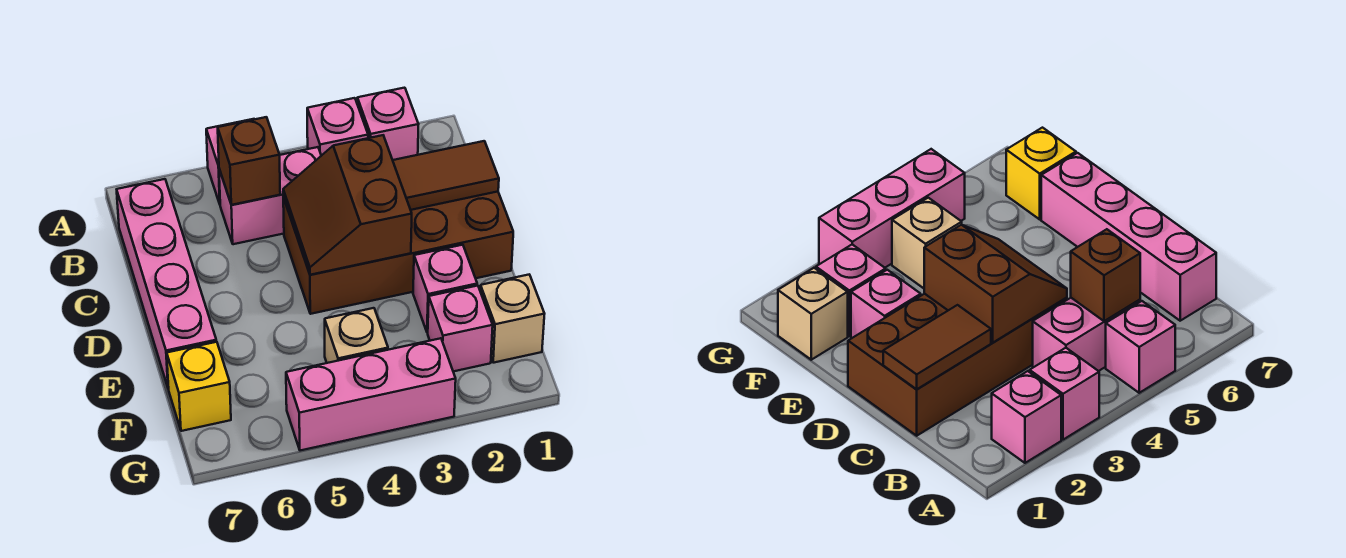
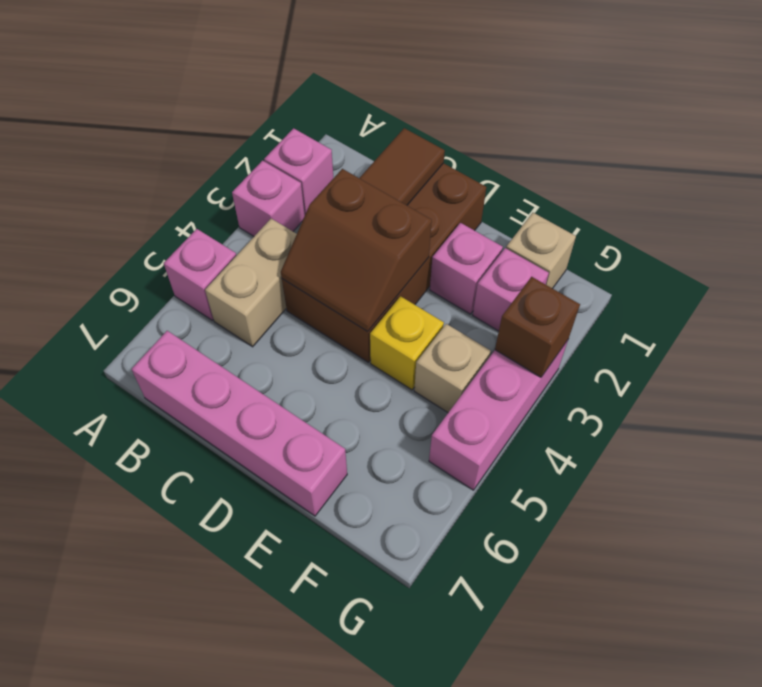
pink 1x2 brick [219,147,321,244] -> tan 1x2 brick [205,219,297,347]
brown 1x1 brick [218,117,280,205] -> brown 1x1 brick moved to [495,277,580,377]
yellow 1x1 brick [167,342,231,431] -> yellow 1x1 brick moved to [370,296,444,390]

